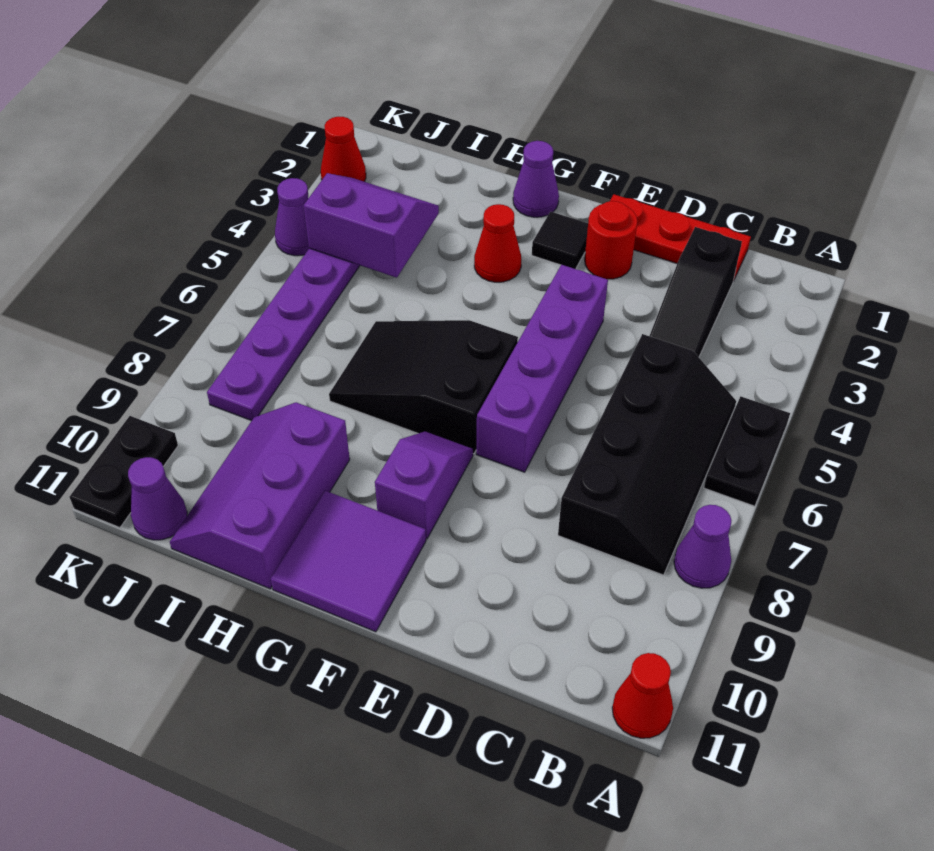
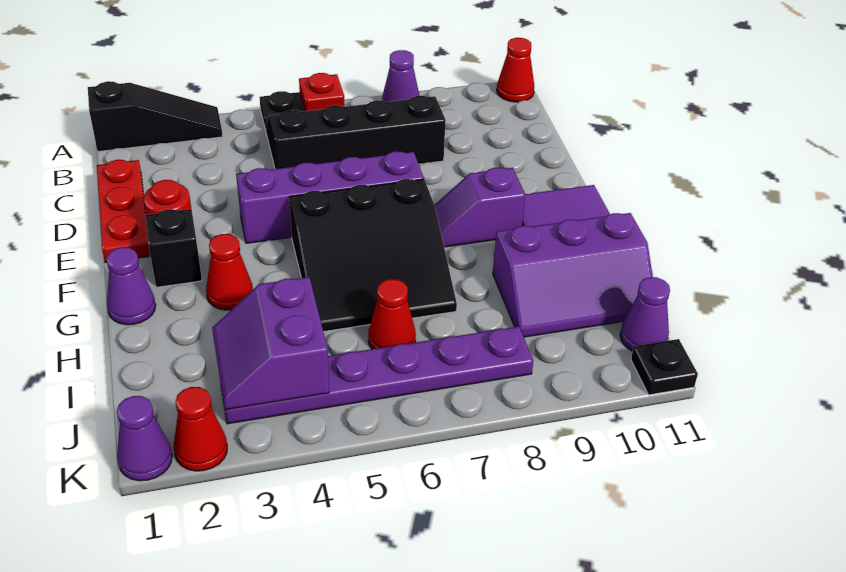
none -> red 1x1 plate [299,73,345,111]
black 1x3 slope [650,227,742,357] -> black 1x3 slope moved to [88,81,223,152]
black 1x1 tile [532,212,588,269] -> black 1x1 brick [145,209,202,287]
black 2x3 slope [329,320,518,454] -> black 3x3 slope [289,179,457,332]
none -> red 1x1 cone [368,279,416,349]
purple 1x1 cone [275,178,309,256] -> purple 1x1 cone moved to [117,396,172,481]
black 1x2 plate [70,416,178,528] -> black 1x1 plate [631,339,698,395]

